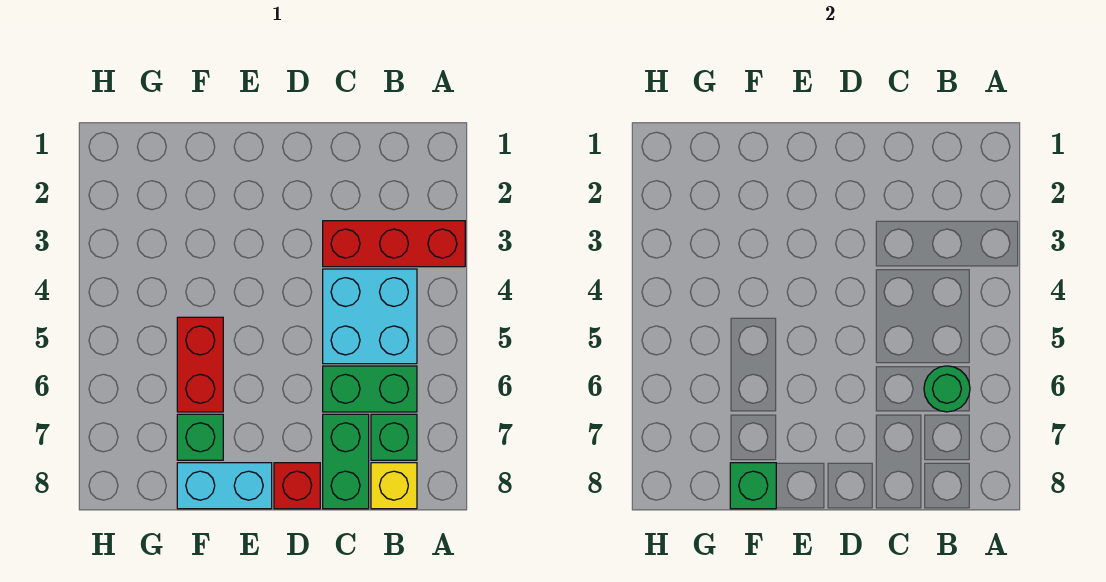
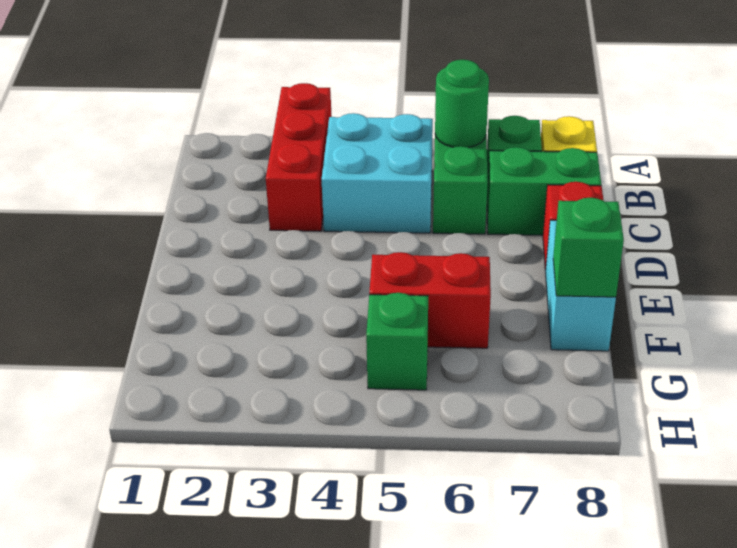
green 1x1 brick [177,414,223,460] -> green 1x1 brick moved to [366,293,428,390]

